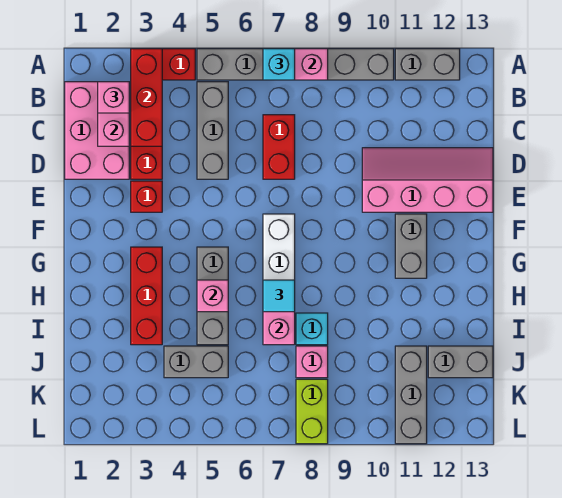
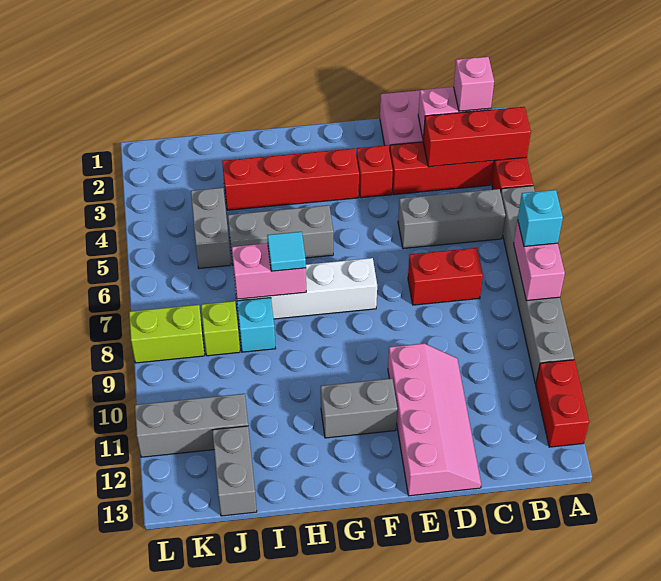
grey 1x2 brick [395,49,460,80] -> red 1x2 brick [536,360,589,447]
red 1x3 brick [131,247,162,345] -> red 1x4 brick [222,148,359,210]
pink 1x1 brick [197,280,228,312] -> none
pink 1x1 brick [296,346,328,378] -> lime 1x1 brick [201,301,240,356]

